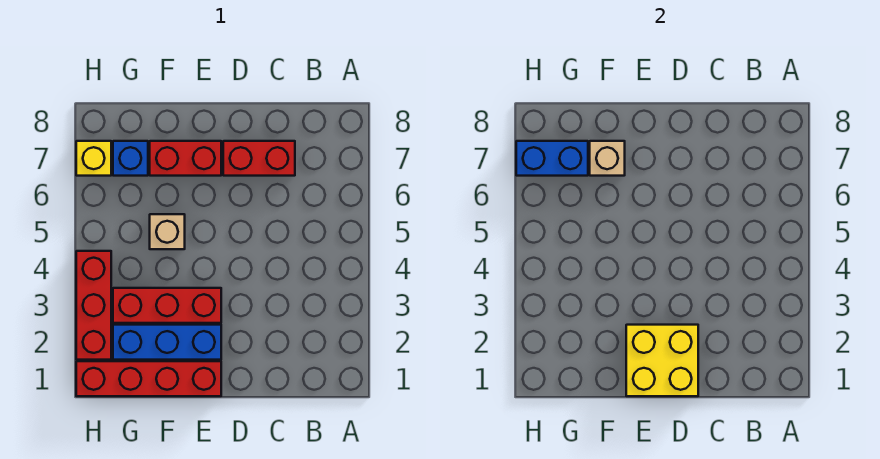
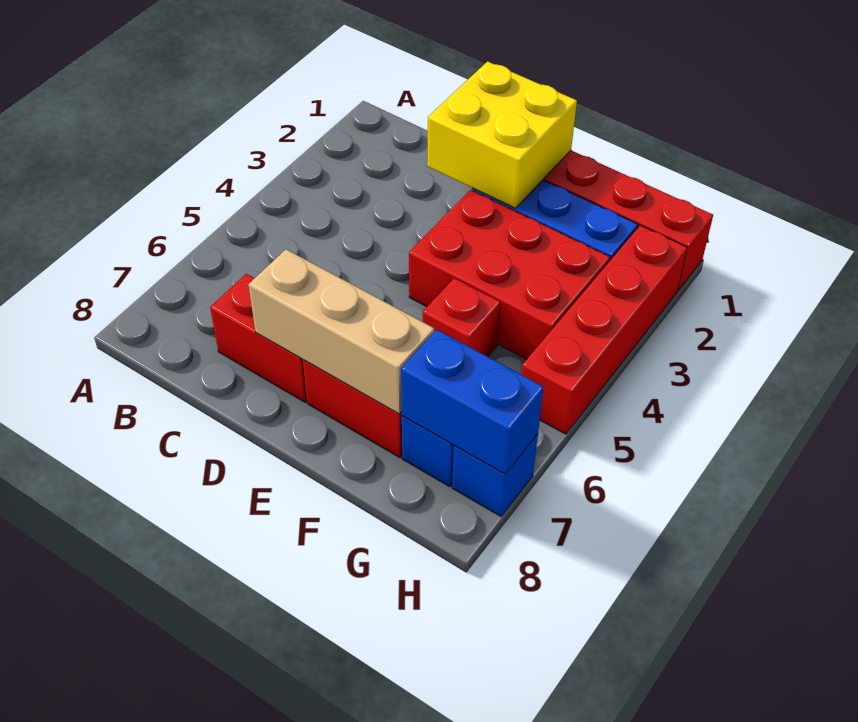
red 1x3 brick [113,288,221,323] -> red 2x3 brick [409,190,610,359]
tan 1x1 brick [150,214,185,249] -> red 1x1 brick [423,278,500,357]
tan 1x1 brick [590,141,625,176] -> tan 1x3 brick [249,249,434,414]
red 1x3 brick [76,251,111,360] -> red 1x4 brick [522,225,687,434]
yellow 1x1 brick [76,141,111,176] -> blue 1x1 brick [452,434,538,516]

